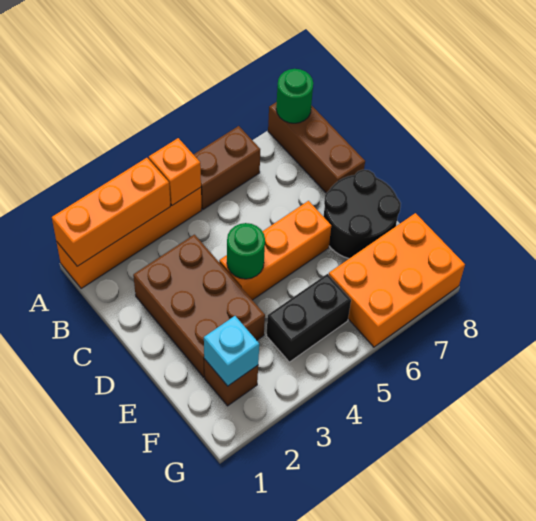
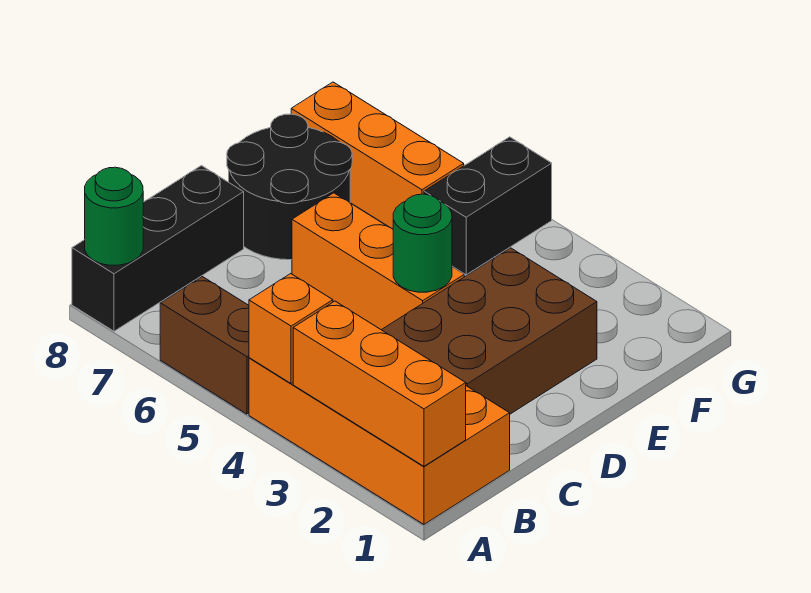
orange 1x4 brick [56,187,202,289] -> orange 2x4 brick [249,358,510,524]
brown 1x3 brick [268,102,365,193] -> black 1x3 brick [72,166,244,331]
brown 1x1 brick [204,359,258,406] -> none
cyan 1x1 brick [204,316,259,386] -> none
black 1x2 brick [266,274,351,362] -> black 1x2 brick turned to [424,137,552,275]
orange 2x3 brick [329,213,465,347] -> orange 1x3 brick [291,82,464,229]

